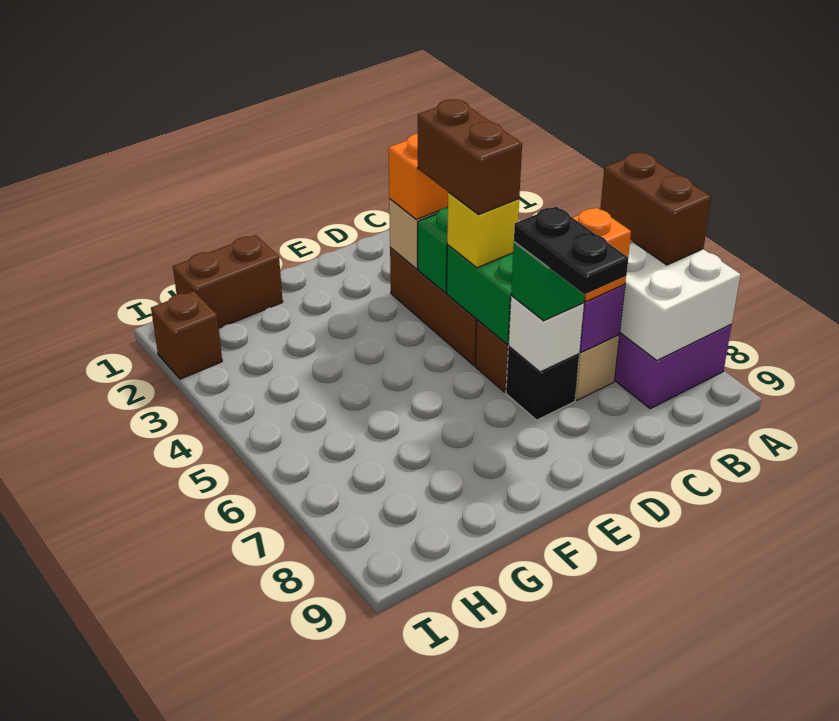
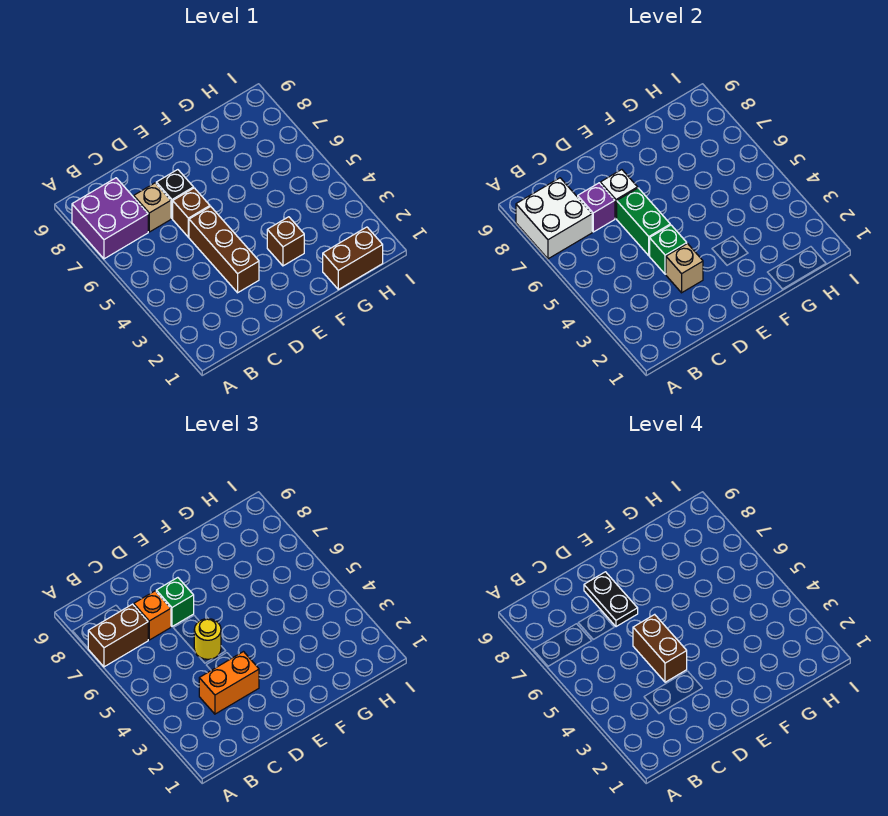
brown 1x2 brick [600,152,711,265] -> brown 1x2 brick turned to [88,604,148,667]
yellow 1x1 brick [447,192,519,268] -> yellow 1x1 round brick [194,619,221,659]
brown 1x1 brick [151,291,222,379] -> brown 1x1 brick moved to [267,217,304,266]

